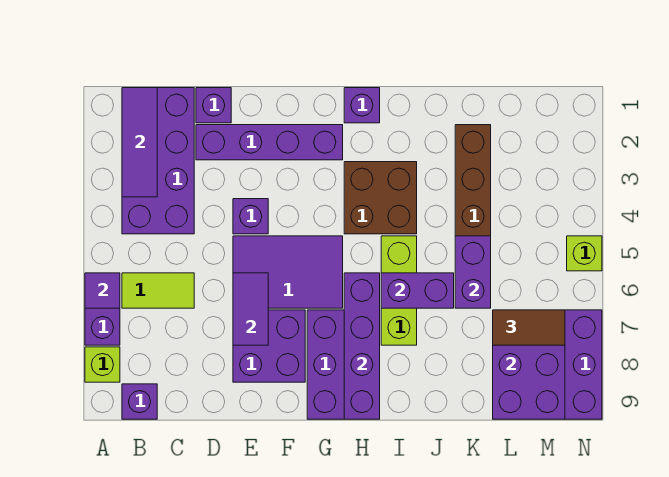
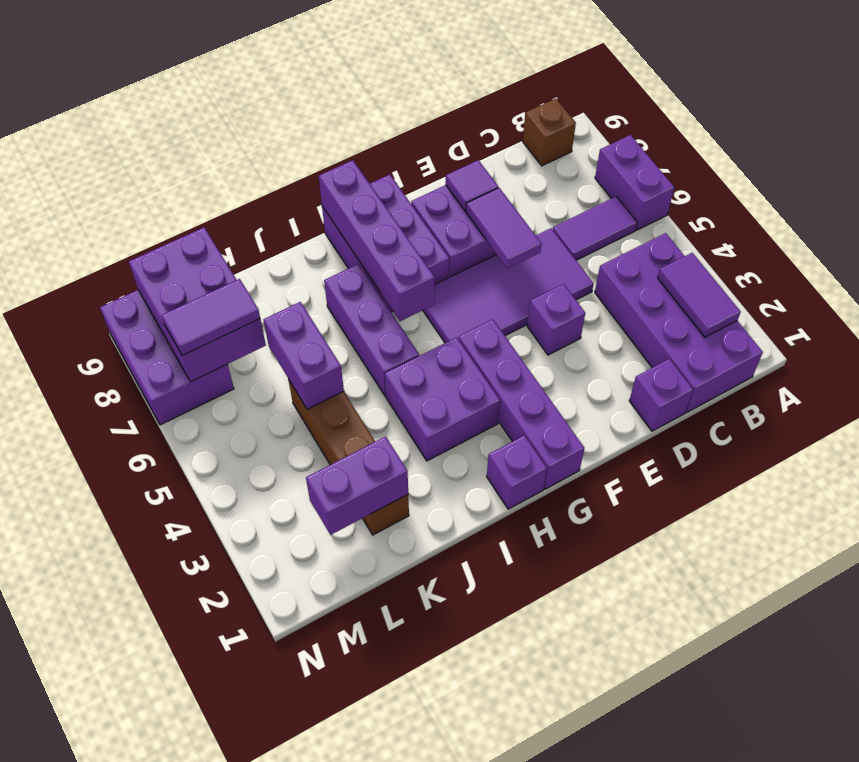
purple 1x1 tile [85,273,120,308] -> purple 1x1 tile moved to [446,160,498,211]
lime 1x1 brick [85,347,120,382] -> none
purple 1x3 tile [122,88,157,197] -> purple 1x2 tile [658,253,741,337]
lime 1x2 tile [122,273,194,308] -> purple 1x2 tile [553,196,637,260]
purple 1x1 brick [122,384,157,419] -> brown 1x1 brick [523,99,576,166]
purple 1x4 brick [196,125,343,160] -> purple 1x4 brick turned to [458,319,584,489]
purple 2x3 tile [233,236,343,308] -> purple 2x4 tile [423,228,594,343]
brown 2x2 brick [344,162,417,234] -> purple 2x2 brick [385,337,500,461]
lime 1x3 brick [381,236,417,345] -> purple 1x3 brick [324,264,419,396]
purple 1x2 brick [381,273,454,308] -> purple 1x2 brick moved to [306,436,408,535]
brown 1x2 tile [493,310,565,345] -> purple 1x2 tile [162,279,260,356]
lime 1x1 brick [567,236,602,271] -> none

